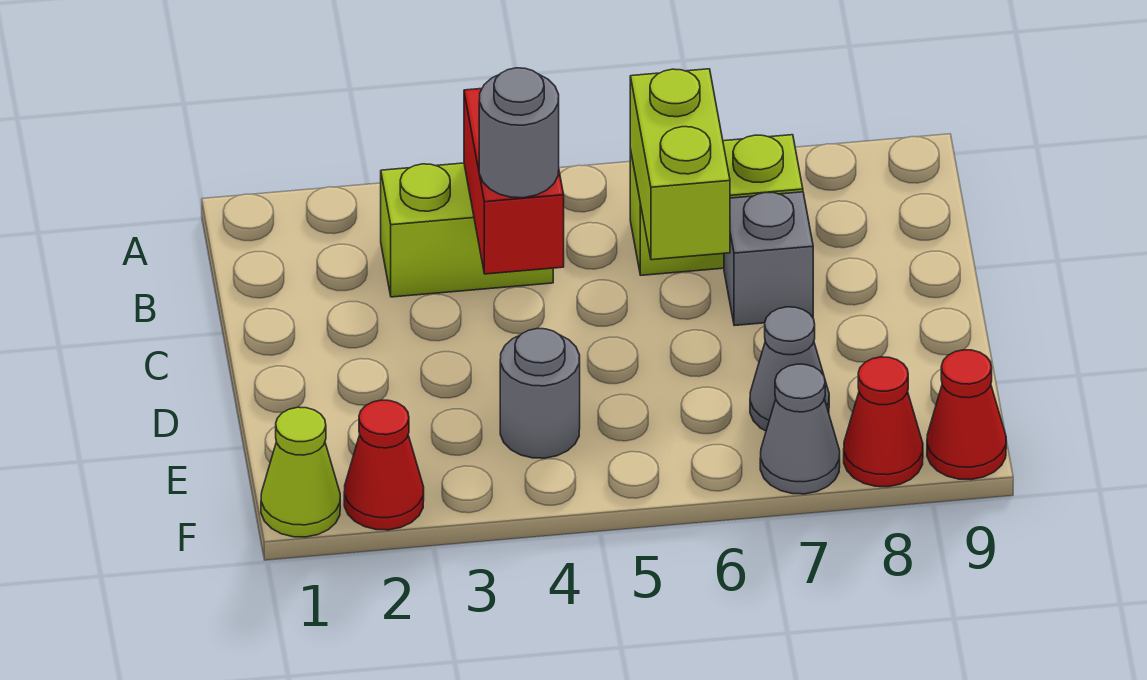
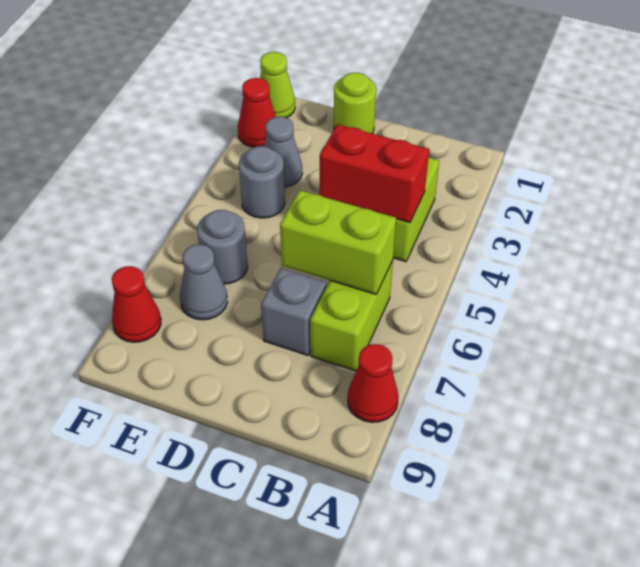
grey 1x1 round brick [479,68,559,198] -> grey 1x1 round brick moved to [197,210,248,284]
none -> lime 1x1 round brick [334,73,376,134]
grey 1x1 cone [760,364,840,494] -> grey 1x1 cone moved to [264,117,302,187]
red 1x1 cone [927,350,1006,480] -> red 1x1 cone moved to [348,344,398,422]

